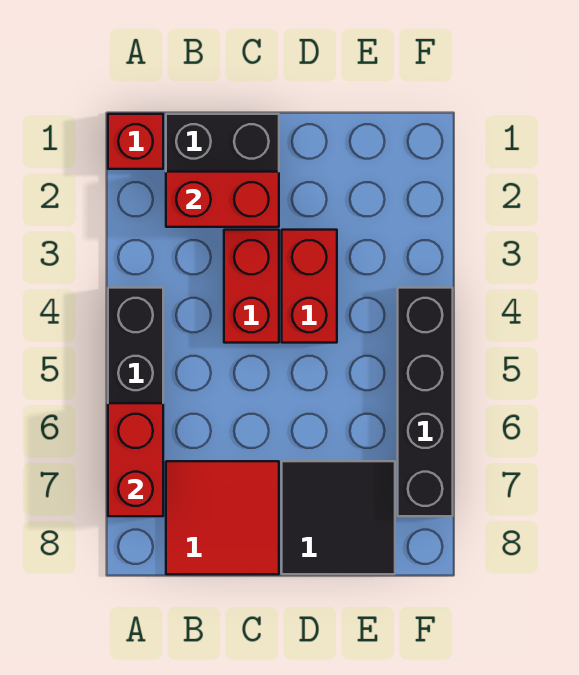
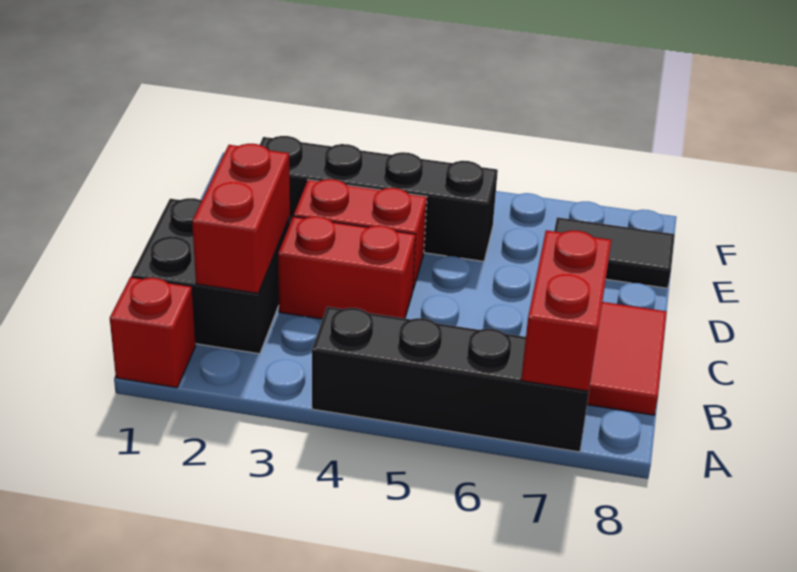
red 1x2 brick [108,403,163,516] -> red 1x2 brick turned to [521,230,611,391]
black 2x2 tile [282,461,395,574] -> black 1x2 tile [554,217,675,288]
black 1x4 brick [398,288,453,516] -> black 1x4 brick moved to [260,136,498,261]

